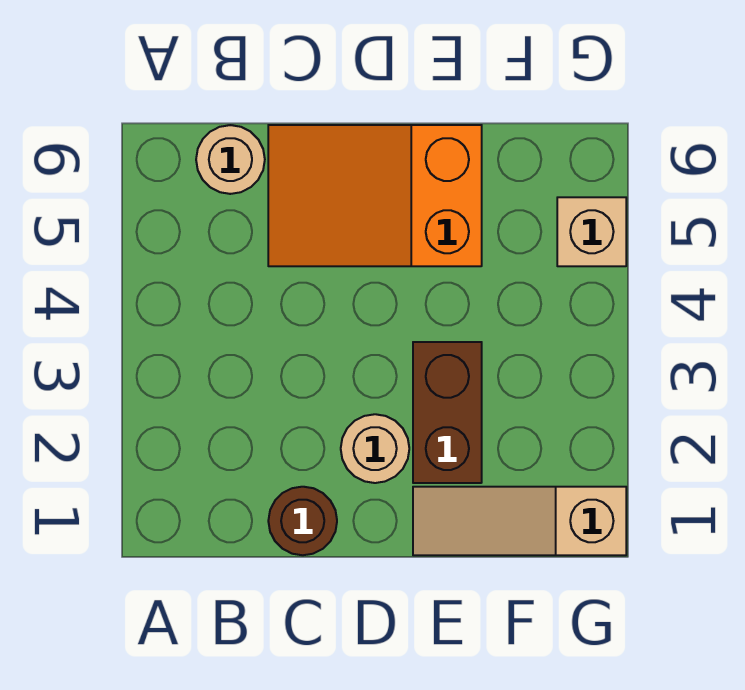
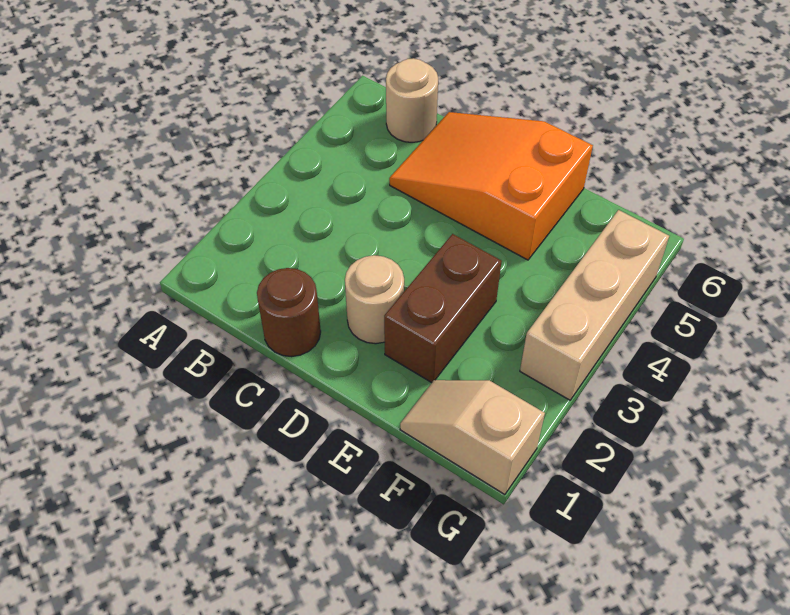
tan 1x3 slope [413,487,626,555] -> tan 1x2 slope [400,380,545,495]
tan 1x1 brick [557,197,626,266] -> tan 1x3 brick [520,210,669,400]

